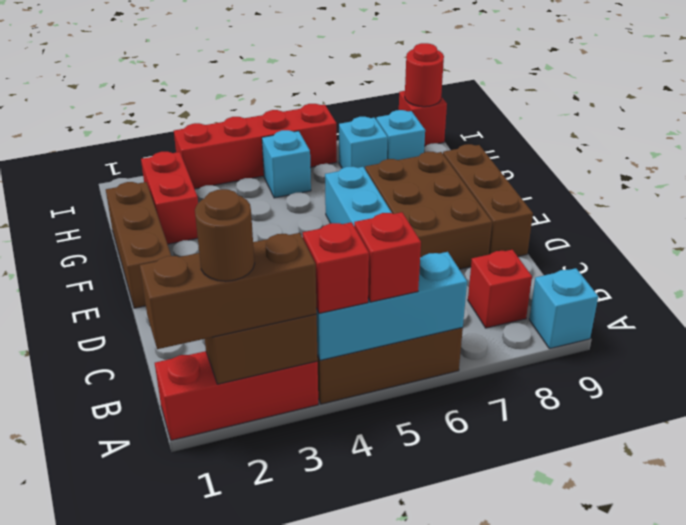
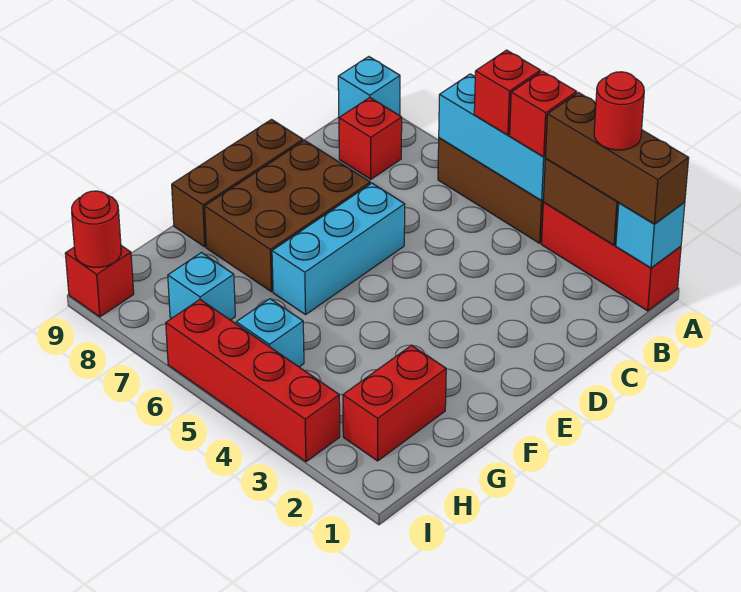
brown 1x1 round brick [195,189,255,281] -> red 1x1 round brick [594,72,644,150]
brown 1x3 brick [106,182,171,308] -> none
cyan 1x1 brick [376,110,425,160] -> cyan 1x1 brick moved to [616,202,685,268]

